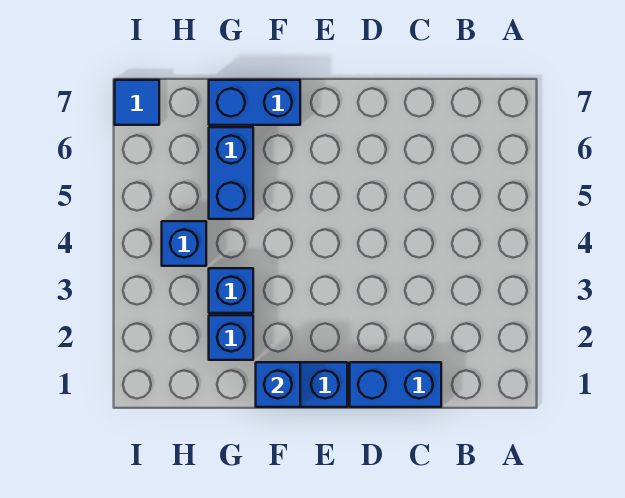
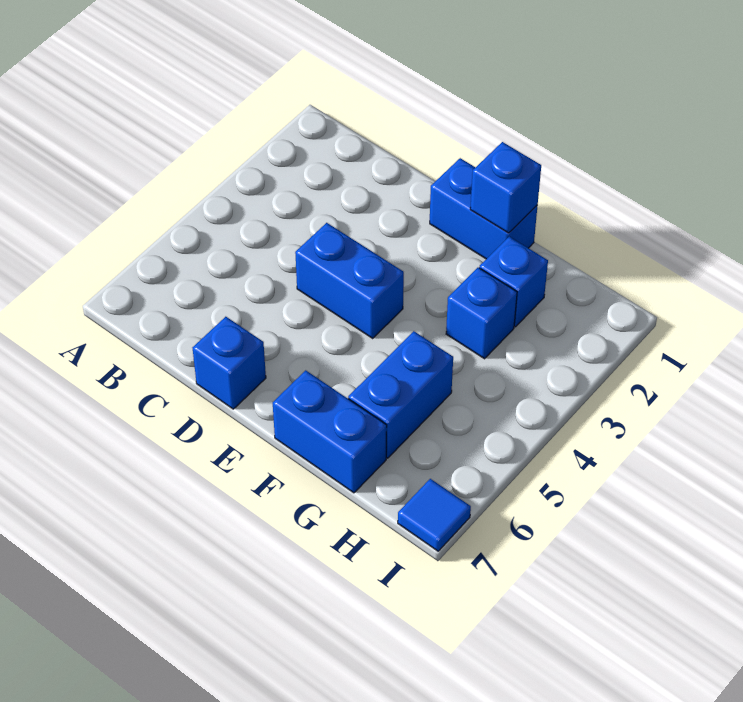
blue 1x2 brick [350,362,441,407] -> blue 1x2 brick moved to [295,223,404,338]
blue 1x1 brick [162,221,206,266] -> blue 1x1 brick moved to [193,317,266,409]

